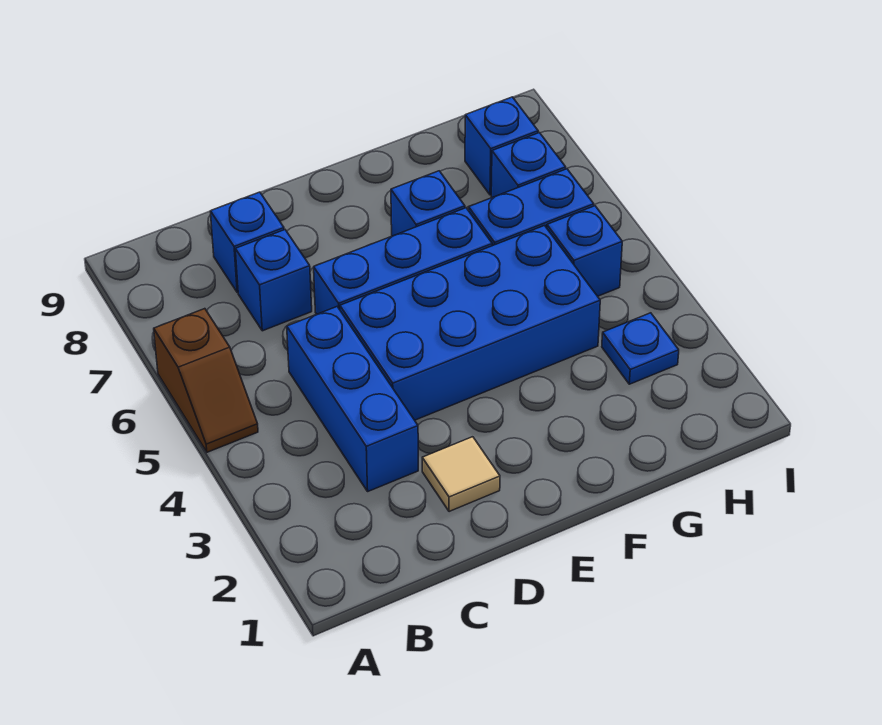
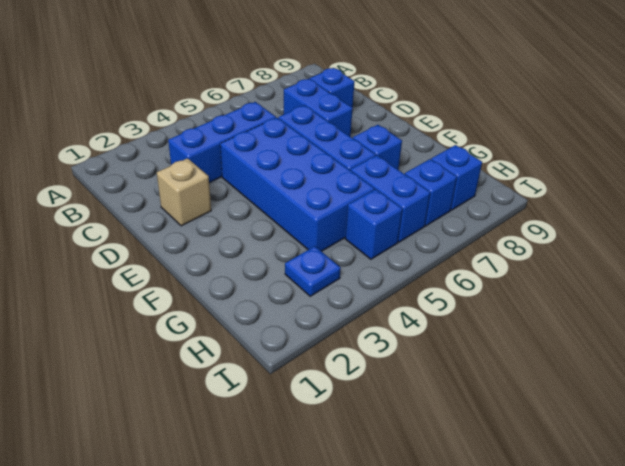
brown 1x2 slope [154,309,258,452] -> none
blue 1x1 brick [235,230,312,331] -> blue 1x2 brick [284,79,353,136]
tan 1x1 tile [422,437,500,512] -> tan 1x1 brick [157,158,211,226]

